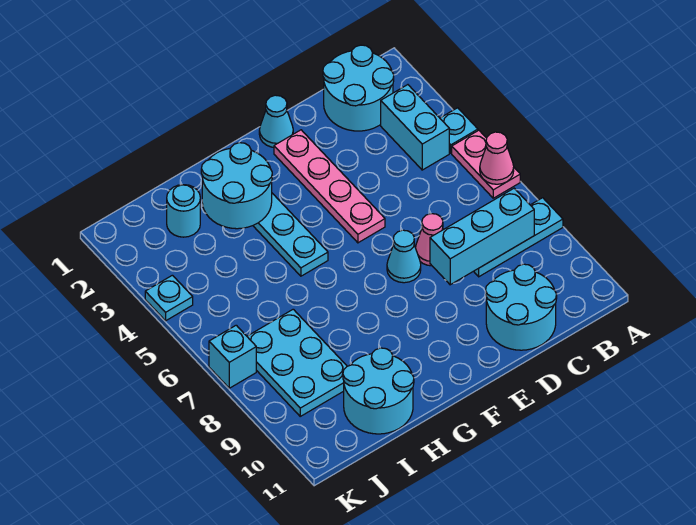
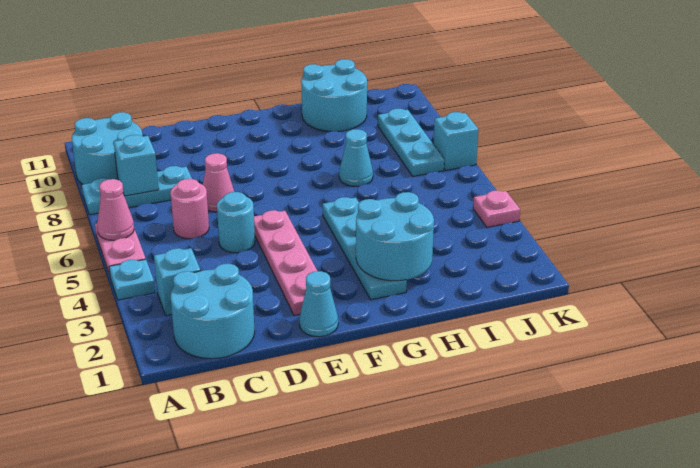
cyan 1x2 brick [381,85,449,170] -> cyan 1x1 brick [154,248,201,316]
cyan 1x3 brick [430,188,534,285] -> cyan 1x1 brick [114,135,159,196]
none -> pink 1x1 round brick [170,179,209,239]
cyan 2x2 round brick [486,264,557,350] -> cyan 2x2 round brick moved to [72,112,143,184]
cyan 1x1 cone [387,230,421,283] -> cyan 1x1 cone moved to [339,129,373,186]
cyan 1x1 round brick [167,185,200,237] -> cyan 1x1 round brick moved to [217,192,255,253]
cyan 2x3 plate [247,309,347,416] -> cyan 1x3 plate [378,109,444,176]
cyan 1x1 plate [145,275,193,321] -> pink 1x1 plate [473,191,520,227]

